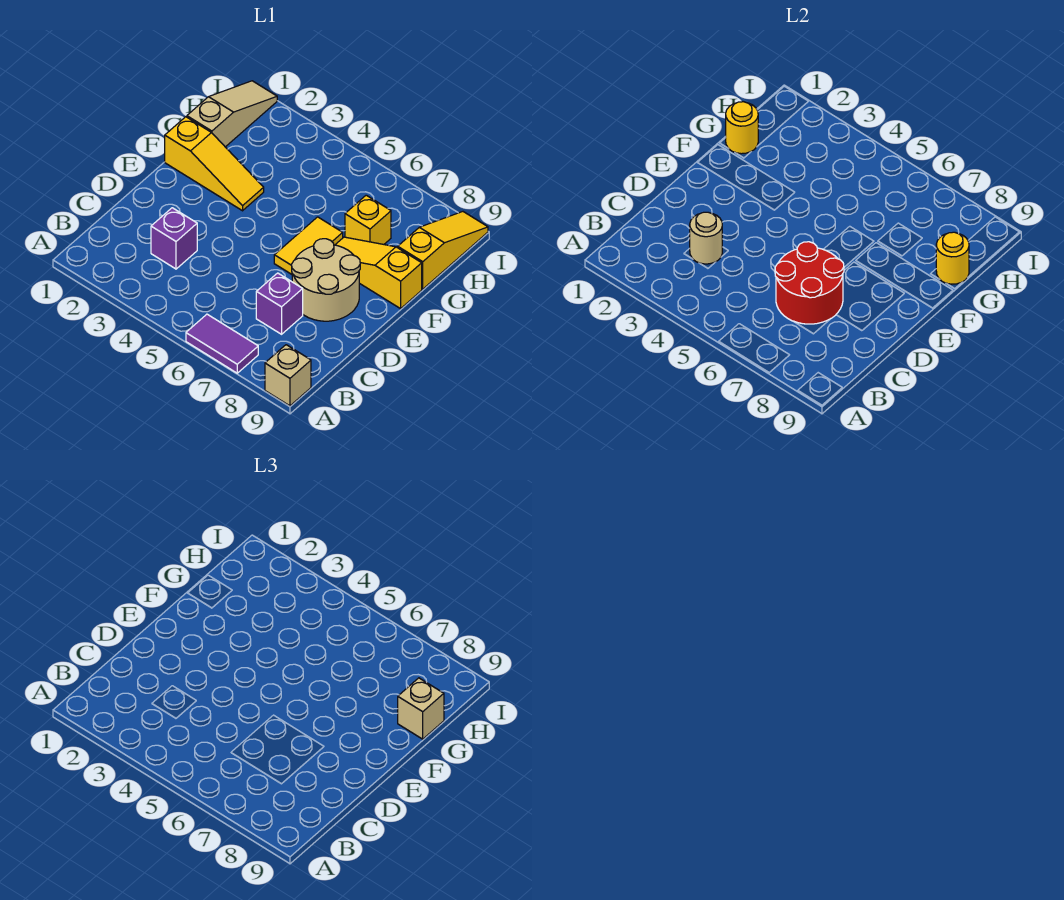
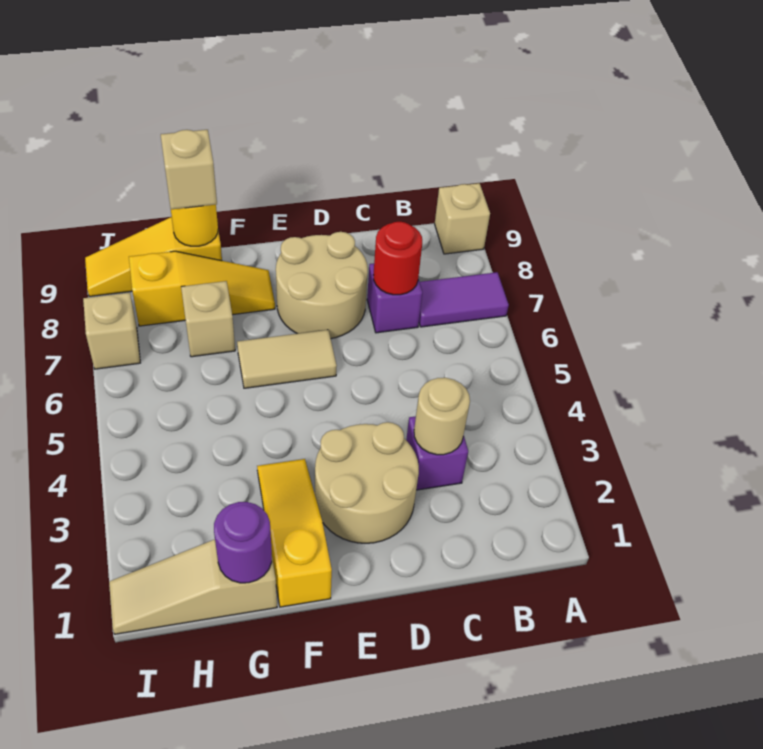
purple 1x2 tile [186,314,258,373] -> purple 1x2 tile turned to [419,272,509,327]
red 2x2 round brick [775,242,844,324] -> red 1x1 round brick [374,222,422,295]
none -> tan 2x2 round brick [315,422,419,543]
yellow 1x2 tile [274,217,343,274] -> tan 1x2 tile [237,330,337,388]
yellow 1x3 slope [335,237,422,309] -> yellow 1x3 slope turned to [129,251,275,326]
yellow 1x1 round brick [726,102,758,154] -> purple 1x1 round brick [214,502,272,583]
yellow 1x1 brick [345,195,391,244] -> tan 1x1 brick [181,281,235,357]
none -> tan 1x1 brick [83,293,140,369]

